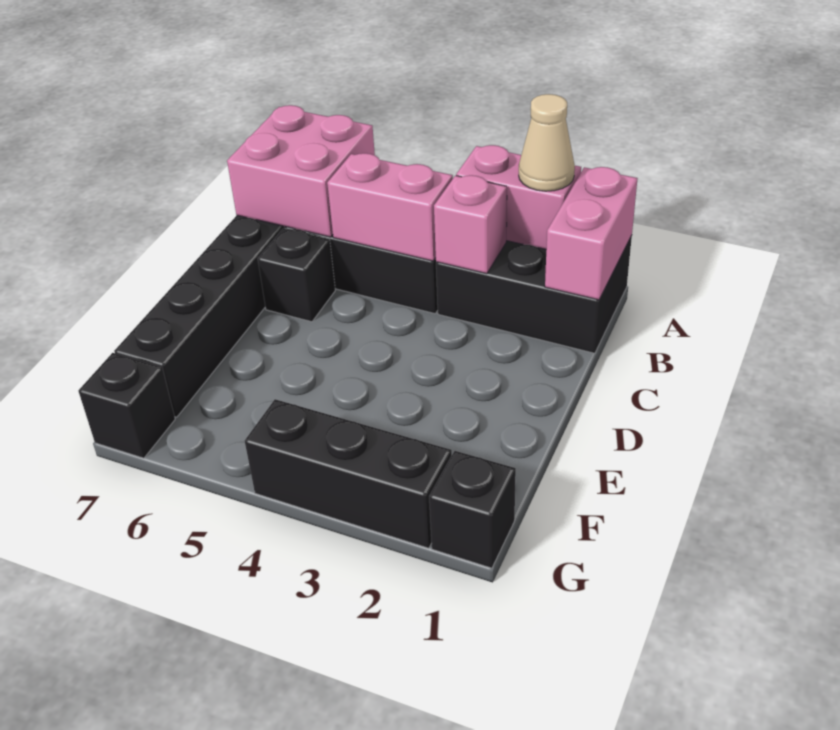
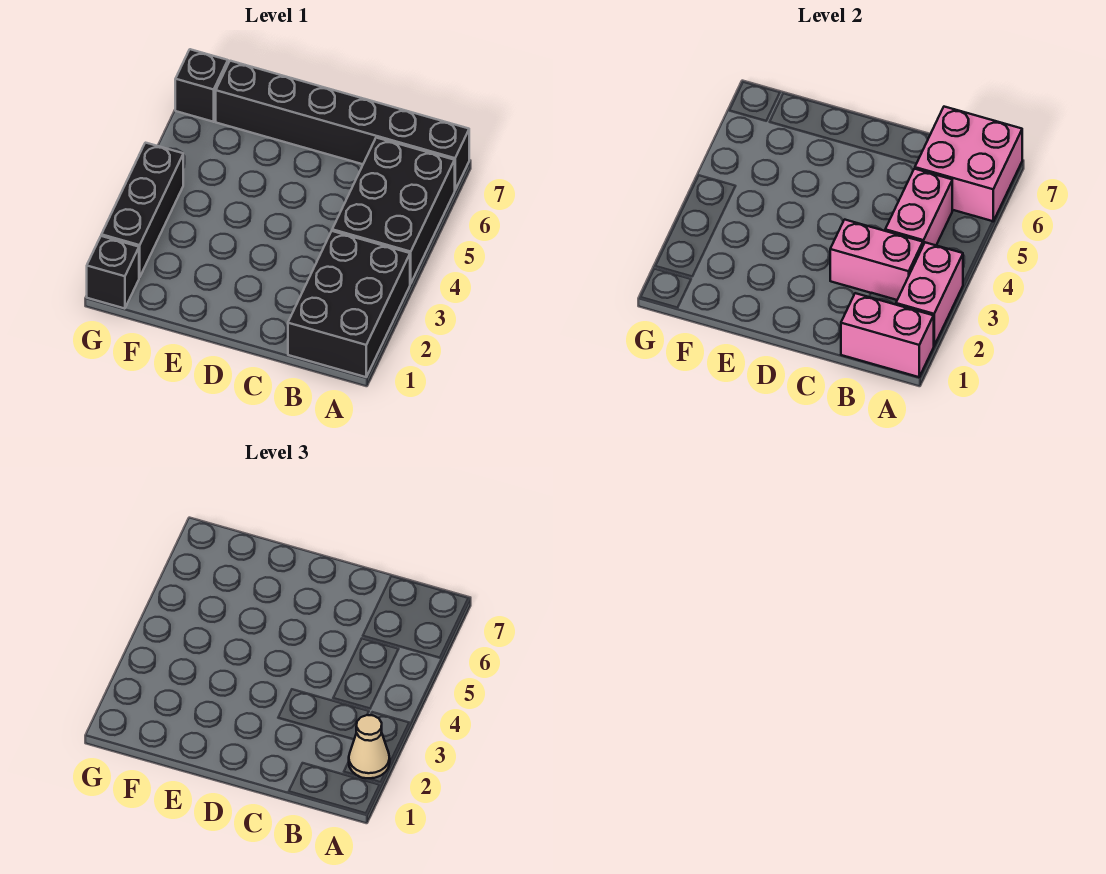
pink 1x1 brick [434,175,507,274] -> pink 1x2 brick [830,220,923,300]
black 1x1 brick [258,228,335,322] -> none

